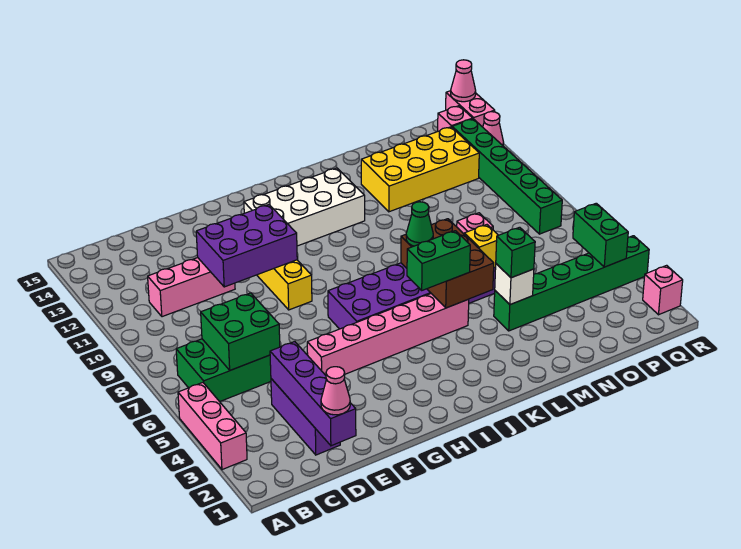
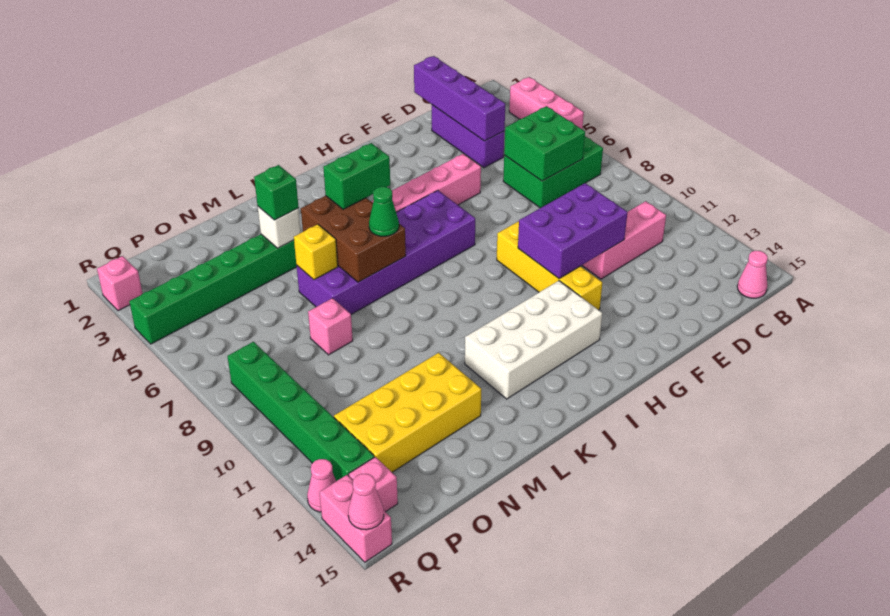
pink 1x1 cone [321,367,350,415] -> pink 1x1 cone moved to [737,251,768,298]
green 1x2 brick [573,203,628,267] -> none

